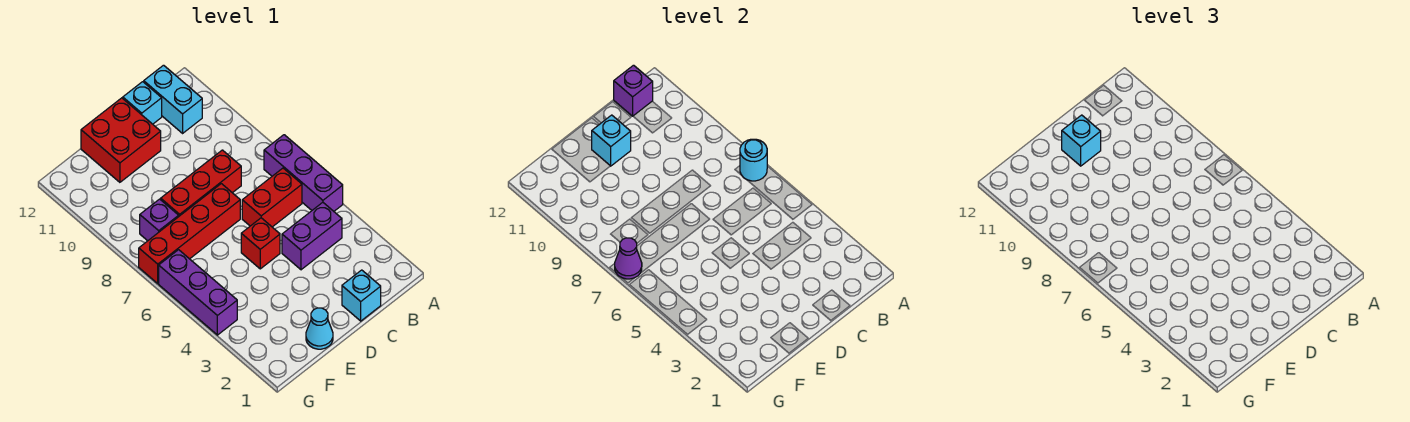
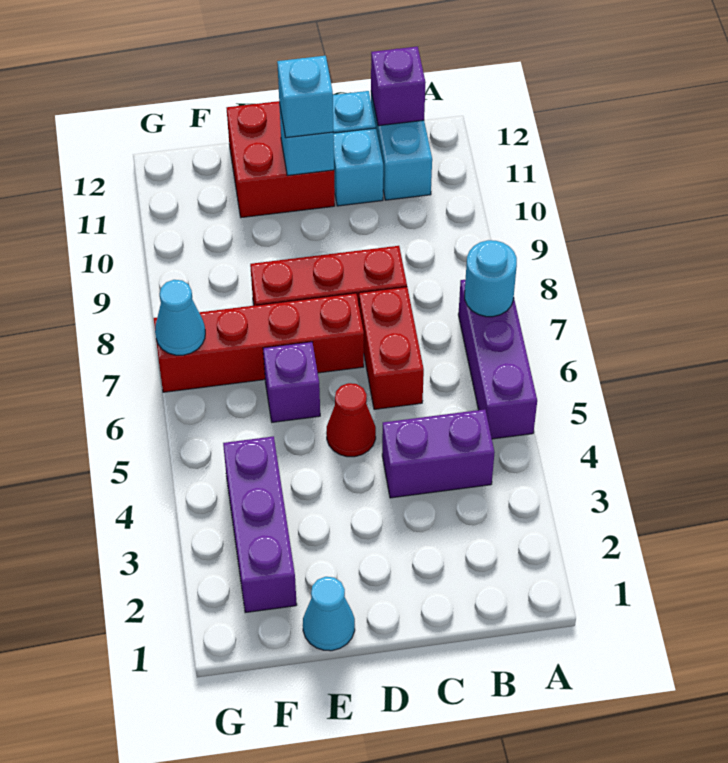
red 1x2 brick [242,168,302,227] -> red 1x2 brick turned to [359,287,424,409]
cyan 1x1 brick [342,270,381,321] -> cyan 1x1 brick moved to [334,128,383,206]
red 1x1 brick [241,218,280,269] -> red 1x1 cone [326,383,376,457]
purple 1x1 brick [140,199,179,241] -> purple 1x1 brick moved to [263,342,320,422]
purple 1x3 brick [159,250,237,335] -> purple 1x3 brick moved to [223,436,297,613]
purple 1x1 cone [615,238,642,279] -> cyan 1x1 cone [155,280,205,355]

